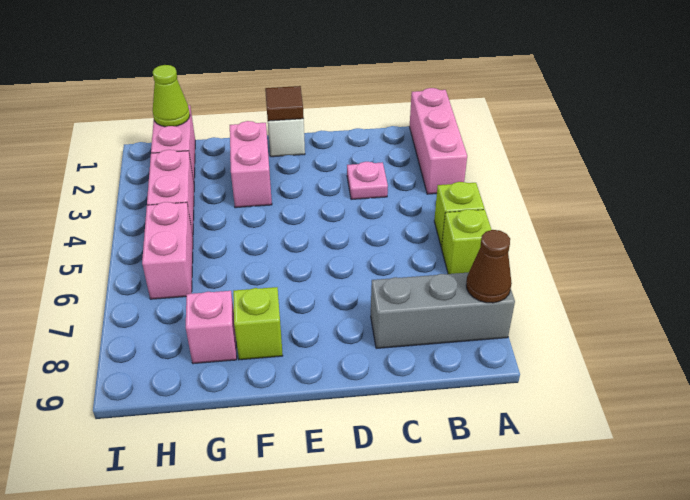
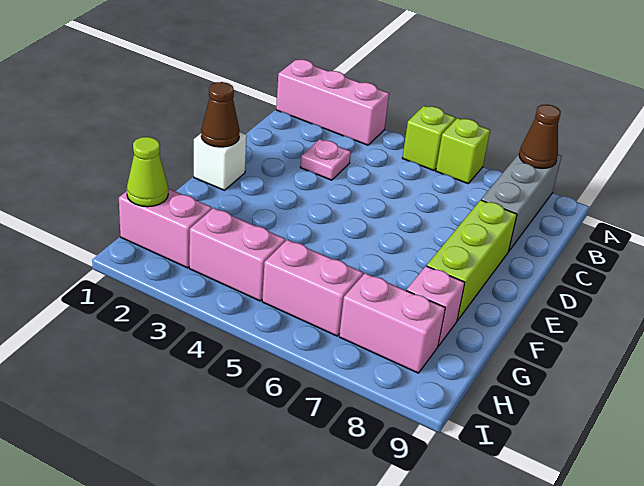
brown 1x1 tile [265,86,304,121] -> brown 1x1 cone [201,82,240,147]
pink 1x2 brick [230,121,272,208] -> pink 1x2 brick moved to [339,273,445,373]
lime 1x1 brick [233,287,283,360] -> lime 1x3 brick [427,200,517,320]

